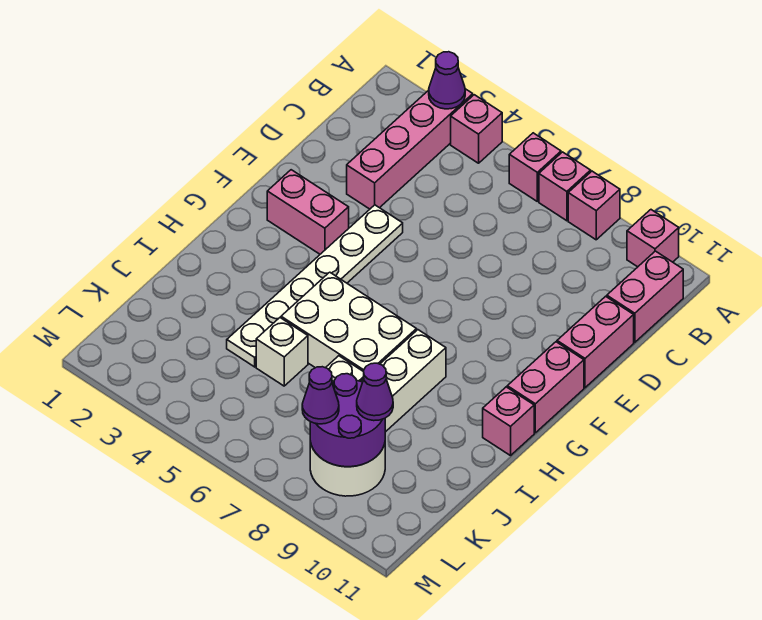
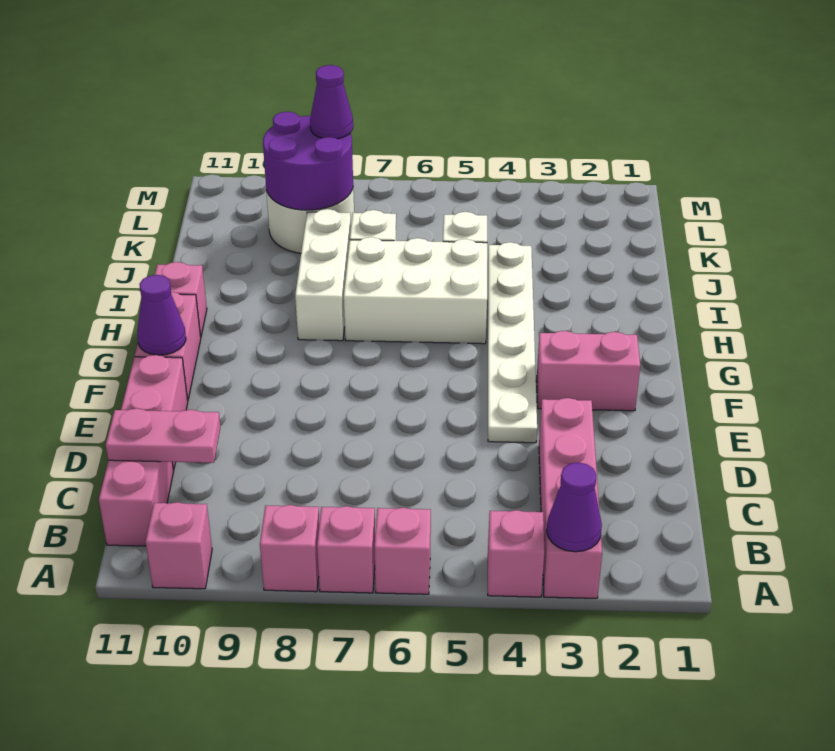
none -> pink 1x2 plate [106,408,220,463]
purple 1x1 cone [357,363,393,421] -> purple 1x1 cone moved to [137,275,186,355]

